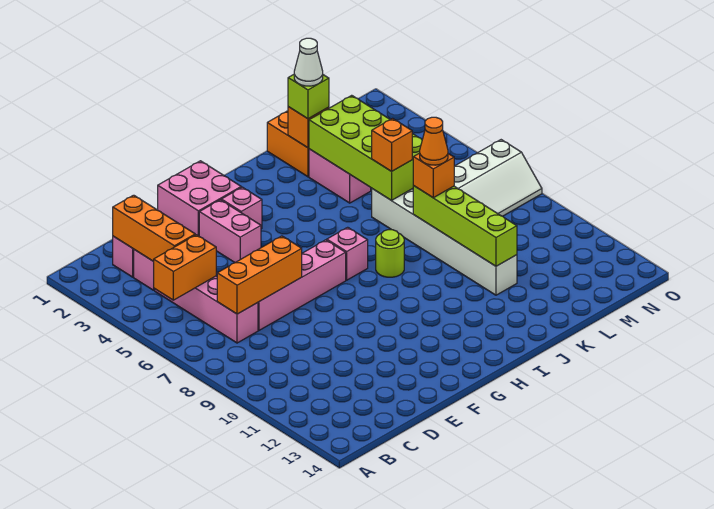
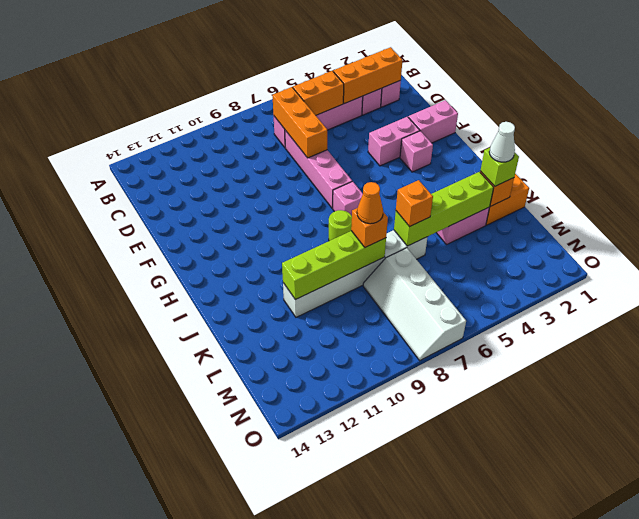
orange 1x2 brick [153,235,216,300] -> orange 1x2 brick turned to [293,71,344,115]
pink 2x2 brick [158,161,241,236] -> pink 1x2 brick [408,100,458,143]
lime 2x4 brick [309,95,422,200] -> lime 1x4 brick [394,172,494,246]

